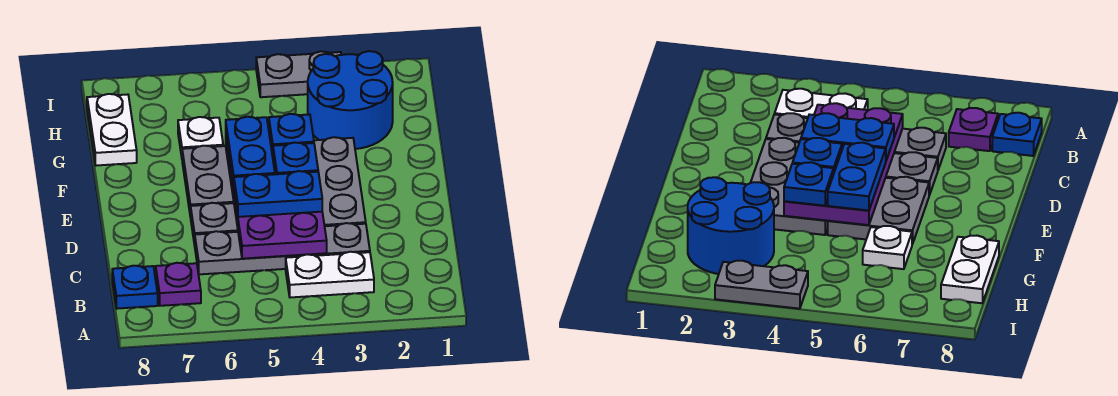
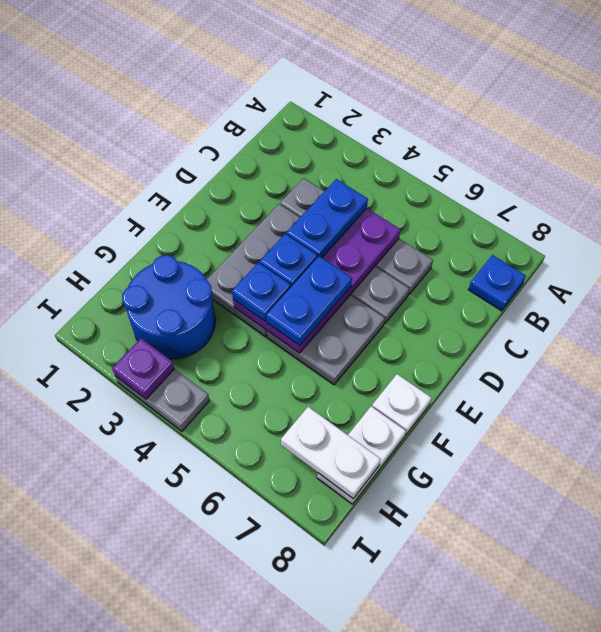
white 1x2 plate [286,252,374,297] -> white 1x2 plate moved to [281,407,381,499]
purple 1x1 plate [156,263,201,306] -> purple 1x1 plate moved to [112,338,174,399]
blue 1x2 plate [234,171,322,217] -> blue 1x2 plate turned to [286,179,368,258]
white 1x1 plate [178,117,223,157] -> white 1x1 plate moved to [372,374,432,435]

